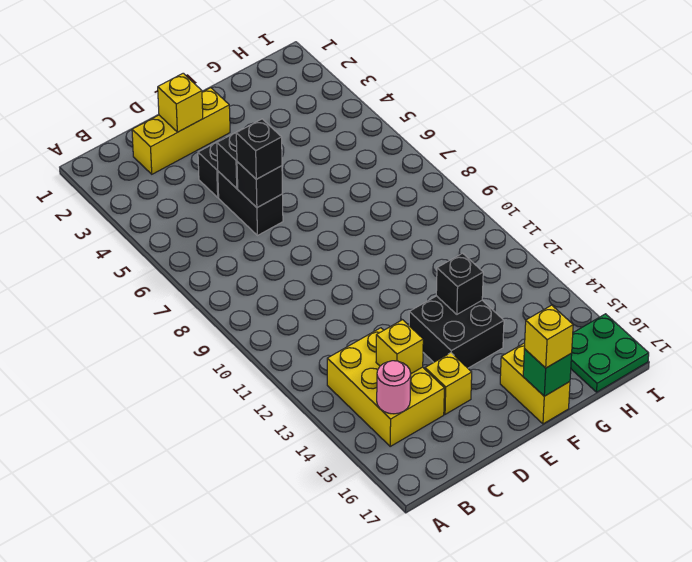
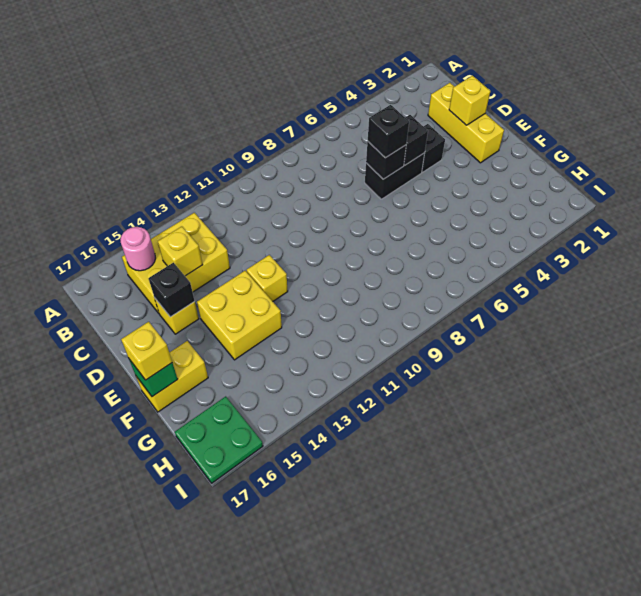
none -> yellow 1x1 brick [247,255,288,301]
black 2x2 brick [409,296,504,368] -> yellow 2x2 brick [197,271,282,360]
black 1x1 brick [436,253,483,314] -> black 1x1 brick moved to [148,263,195,317]

